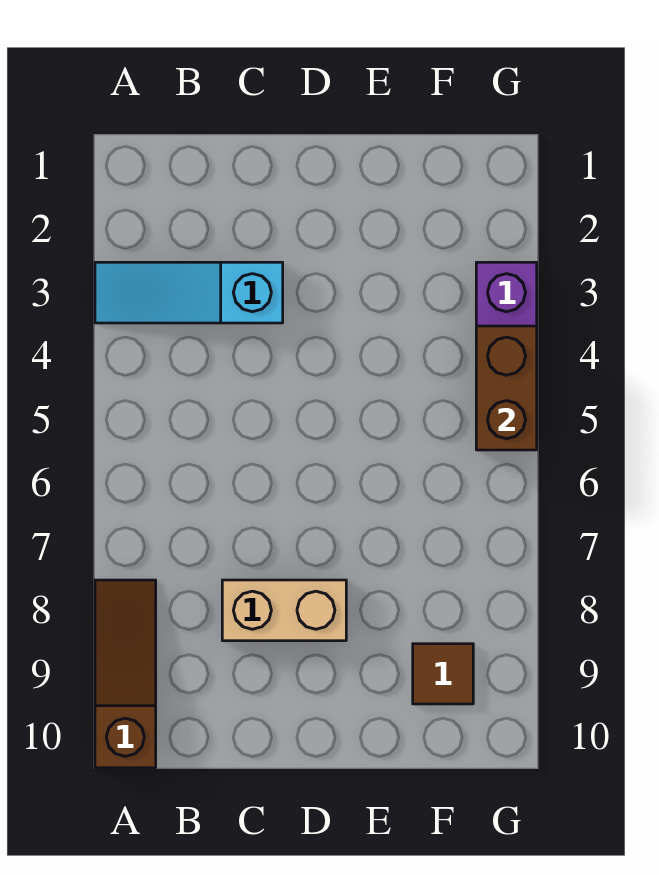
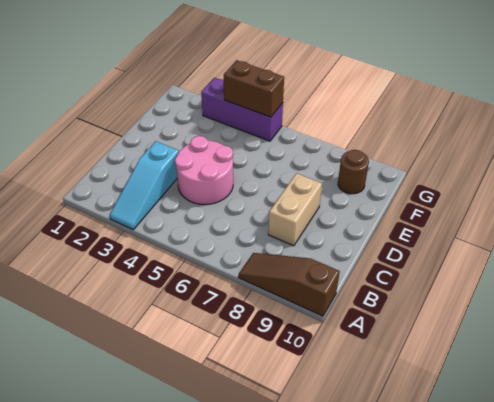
none -> pink 2x2 round brick [175,136,233,205]
brown 1x1 tile [413,644,473,704] -> brown 1x1 round brick [338,150,369,194]

